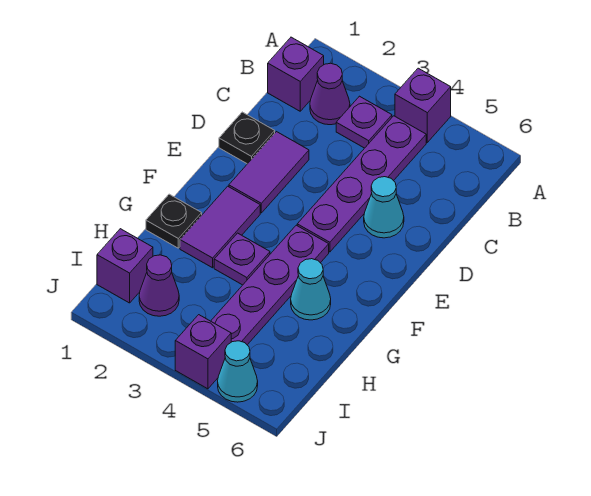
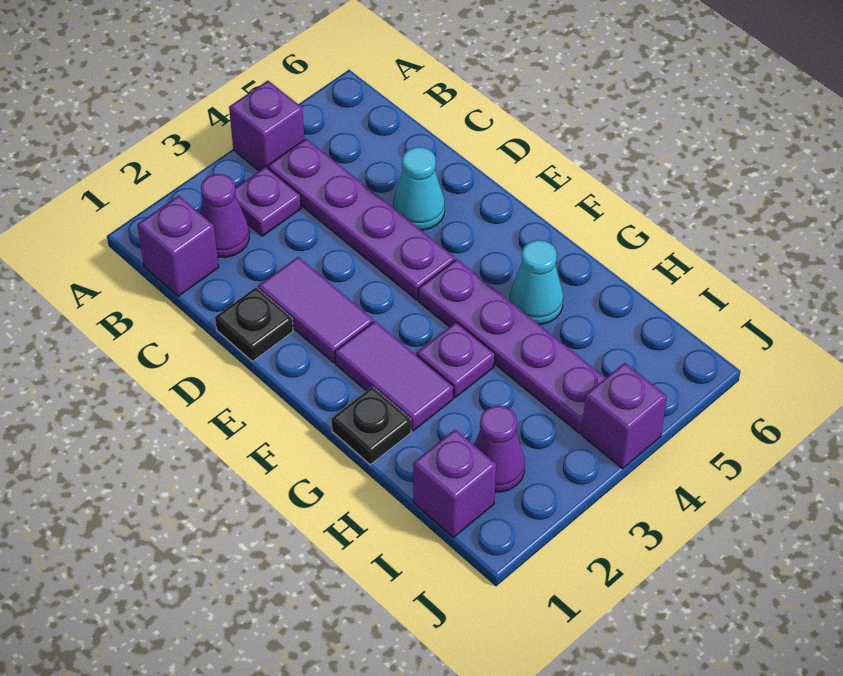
cyan 1x1 cone [218,341,258,402] -> none

